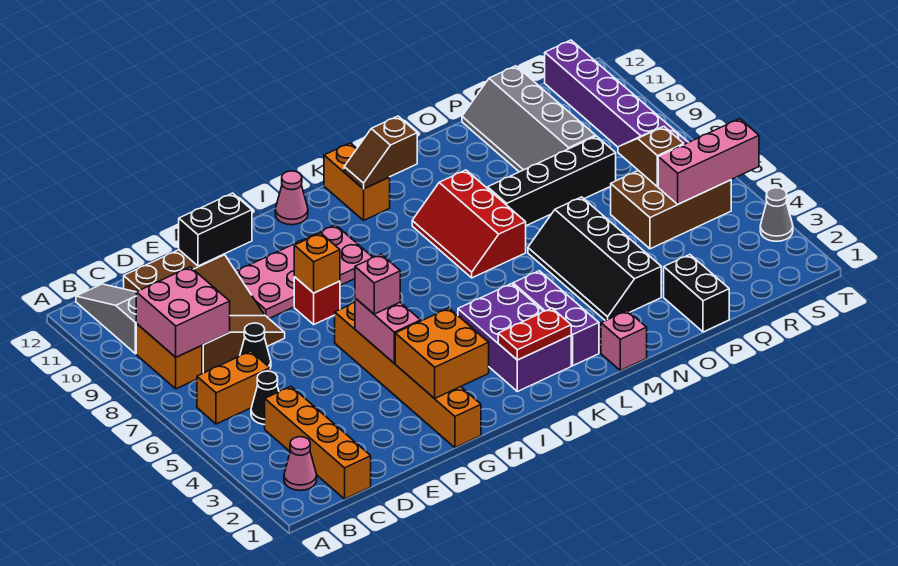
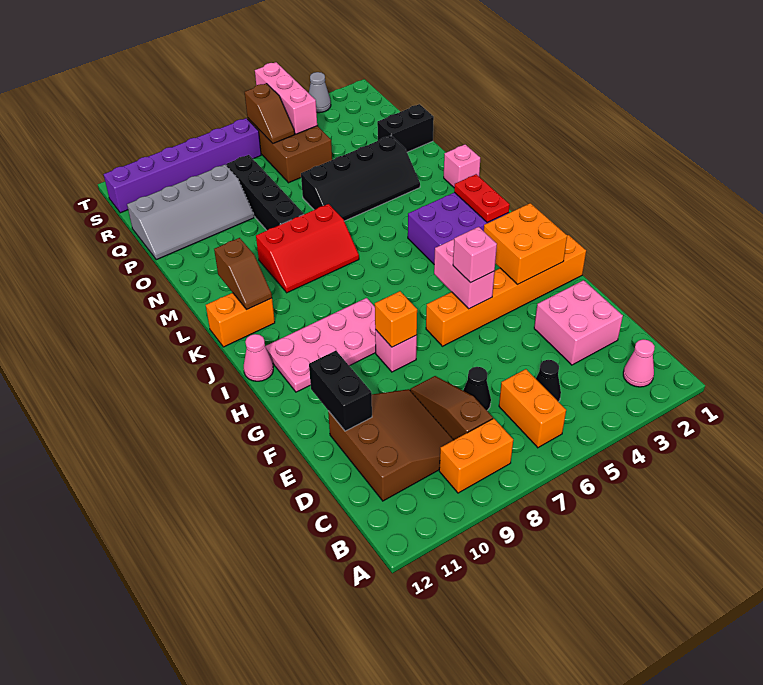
pink 2x2 brick [136,267,230,357] -> pink 2x2 brick moved to [534,280,623,365]
grey 1x3 slope [76,284,136,354] -> none
orange 1x4 brick [265,387,371,499] -> none
pink 2x4 plate [236,225,373,318] -> pink 2x4 plate turned to [265,298,376,392]
pink 1x2 brick [355,298,421,363] -> pink 1x2 brick turned to [434,239,494,309]
red 1x1 brick [294,277,340,324] -> pink 1x1 brick [375,330,417,372]
purple 1x3 brick [513,271,599,366] -> none
brown 1x2 slope [618,127,684,187] -> brown 1x2 slope turned to [245,83,295,143]

